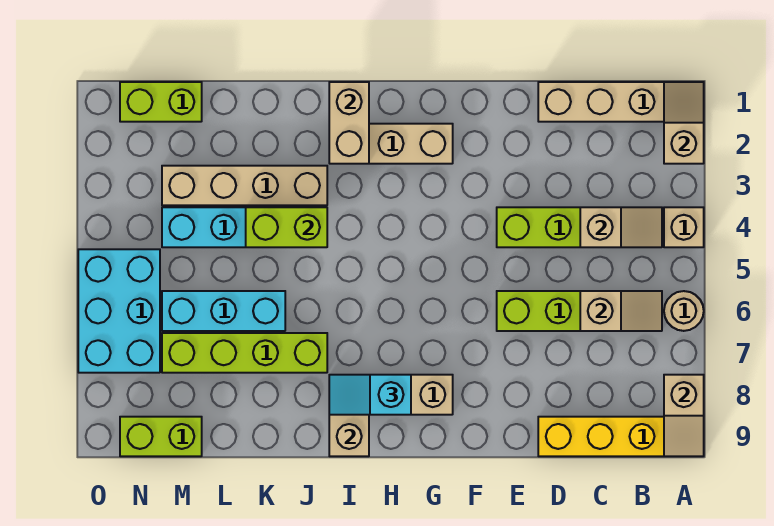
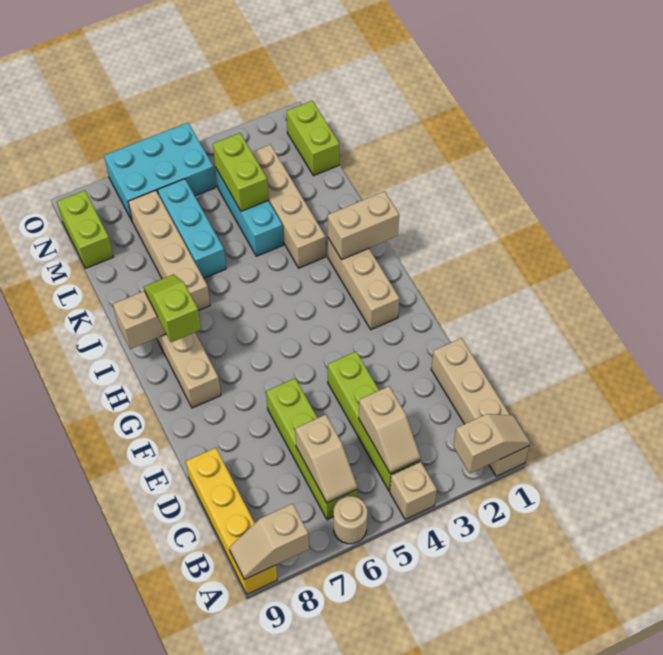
cyan 1x2 slope [329,375,411,415] -> lime 1x2 slope [144,274,201,342]
lime 1x2 brick [246,207,327,247] -> lime 1x2 brick moved to [213,133,268,211]
lime 1x4 brick [162,333,327,373] -> tan 1x4 brick [128,190,210,311]

